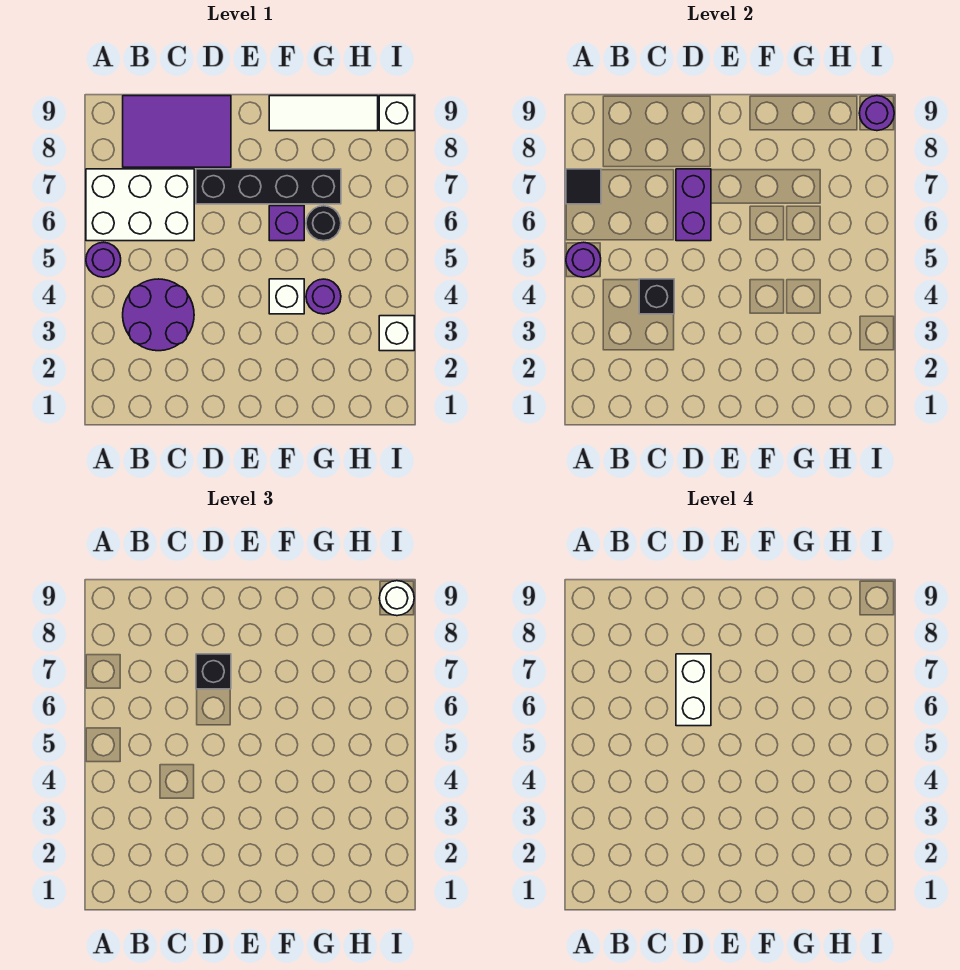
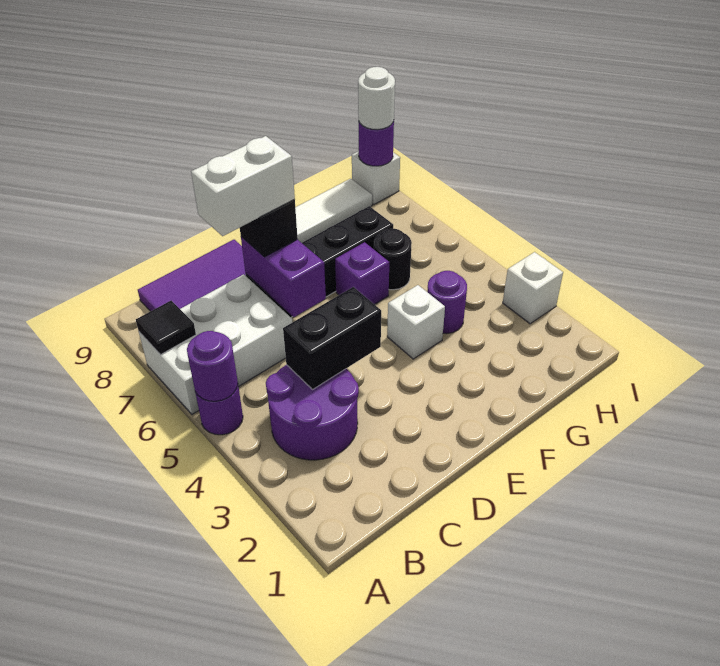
black 1x1 brick [639,279,674,314] -> black 1x2 brick [283,287,381,389]
white 1x2 brick [676,654,711,726] -> white 1x2 brick turned to [191,136,295,236]

